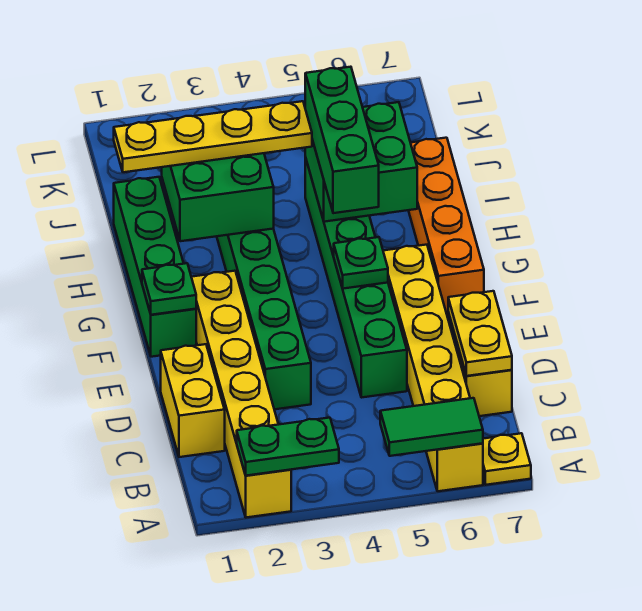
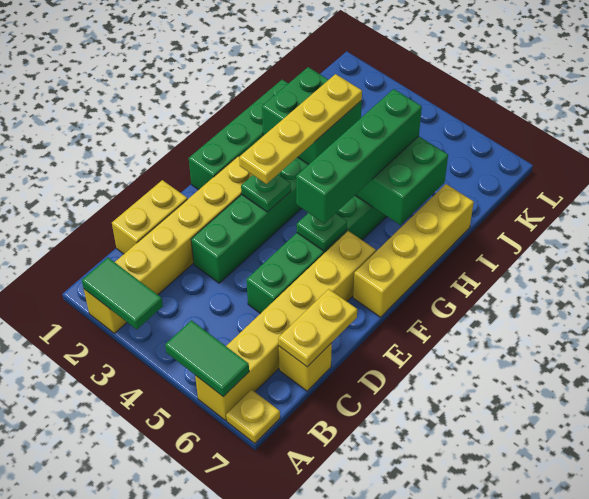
green 1x2 plate [237,418,339,476] -> green 1x2 tile [82,258,163,329]
green 1x1 plate [142,263,196,315] -> green 1x1 plate moved to [241,174,291,212]
orange 1x4 brick [408,138,484,316] -> yellow 1x4 brick [353,184,474,317]
green 1x3 brick [305,67,379,213] -> green 1x4 brick [296,89,422,223]
yellow 1x4 plate [114,101,312,172] -> yellow 1x4 plate turned to [239,74,362,184]

